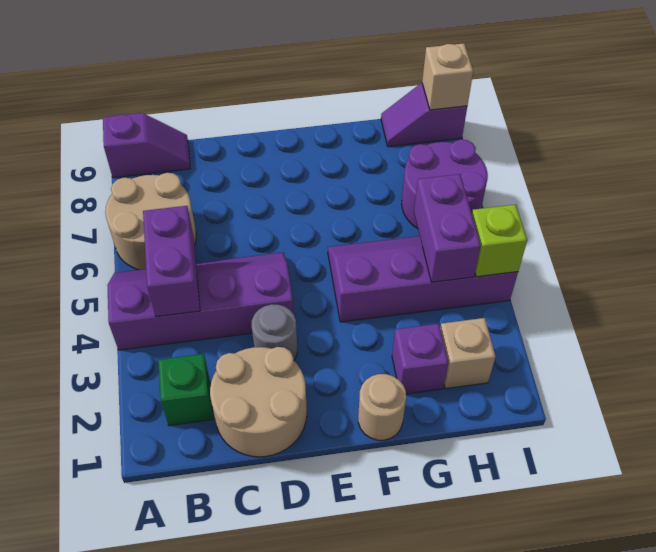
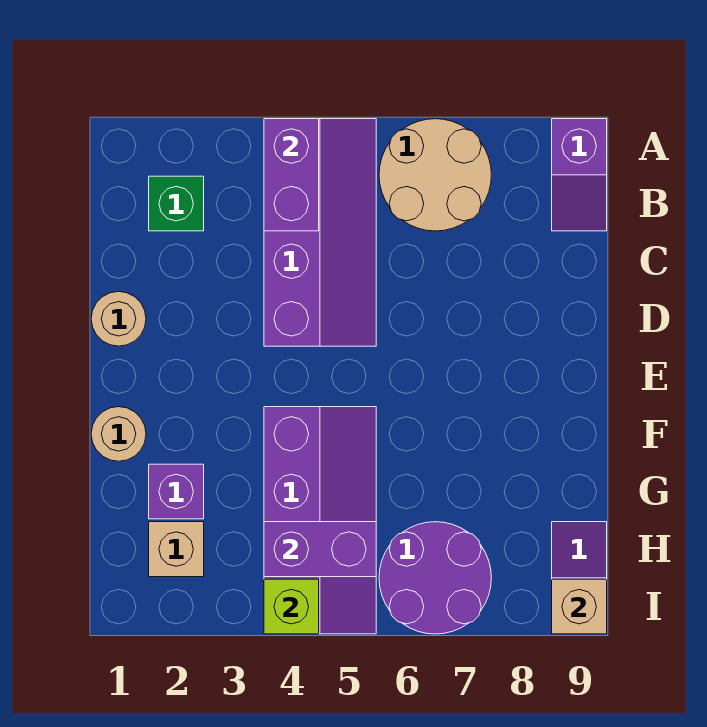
purple 1x2 brick [143,206,200,317] -> purple 1x2 brick turned to [264,119,319,231]
tan 2x2 round brick [210,347,307,457] -> tan 1x1 round brick [91,291,146,346]
grey 1x1 round brick [252,304,297,360] -> none

